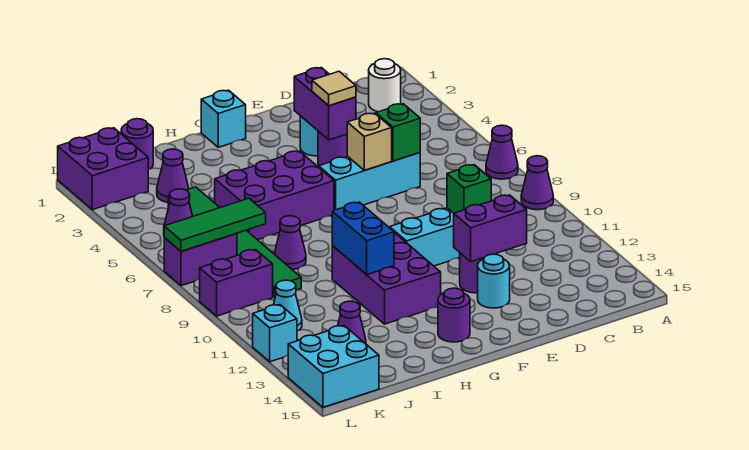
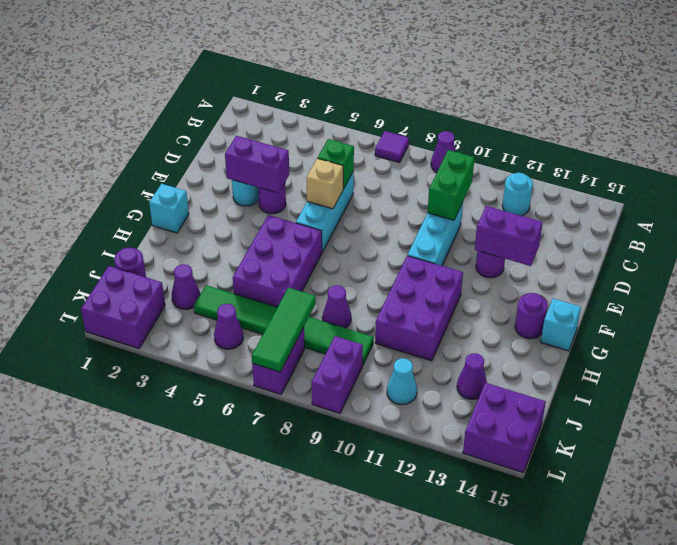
purple 1x1 cone [486,125,518,179] -> purple 1x1 tile [375,131,409,163]
white 1x1 round brick [369,59,401,112] -> none
green 1x1 brick [447,165,491,213] -> green 1x2 brick [428,150,474,220]
purple 1x2 brick [454,195,527,262] -> purple 1x2 brick turned to [475,206,543,266]
tan 1x1 tile [312,71,356,106] -> none
cyan 1x1 round brick [478,254,510,308] -> cyan 1x1 round brick moved to [502,173,533,216]
purple 2x3 brick [332,232,441,324] -> purple 2x3 brick turned to [375,256,463,361]
blue 1x2 brick [332,202,394,275] -> none
cyan 2x2 brick [288,326,379,407] -> purple 2x2 brick [463,383,546,473]
cyan 1x1 brick [253,305,297,362] -> cyan 1x1 brick moved to [541,299,581,351]

